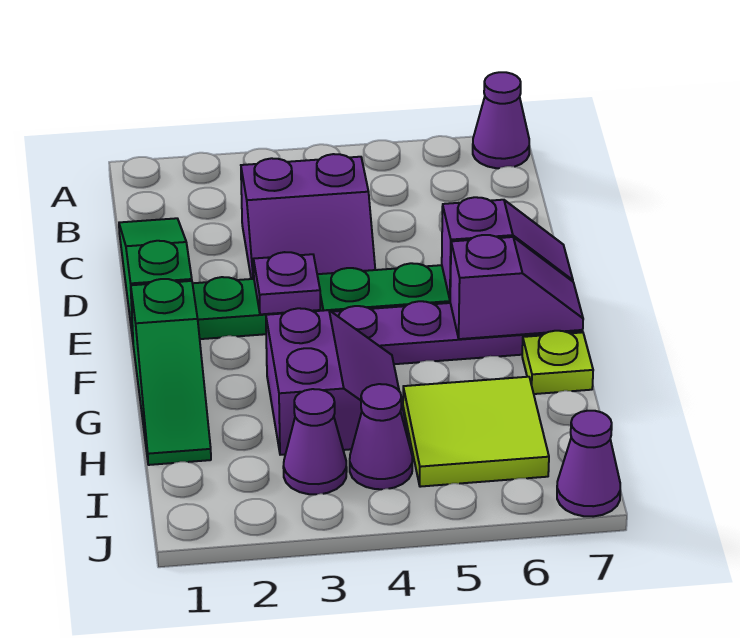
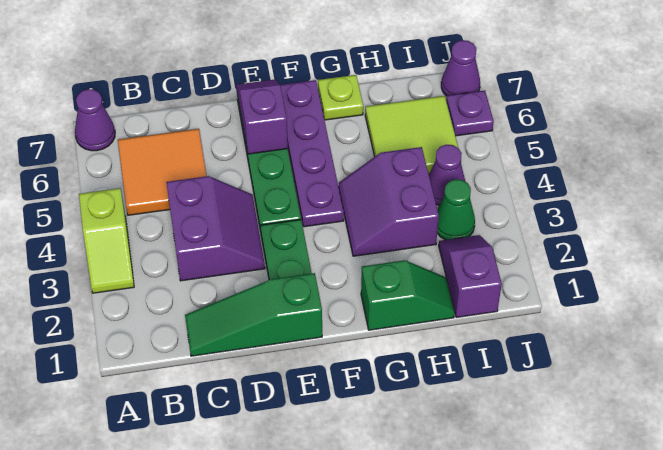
none -> lime 1x2 slope [79,188,134,293]
none -> orange 2x2 tile [118,129,206,215]
purple 1x1 plate [253,252,320,314] -> purple 1x1 plate moved to [446,90,494,136]
green 1x3 slope [131,279,211,465] -> green 1x2 slope [361,260,454,330]
purple 1x2 slope [450,235,583,339] -> purple 1x2 slope moved to [439,235,502,318]
purple 2x2 slope [266,308,408,455] -> purple 2x2 slope turned to [339,147,439,256]
purple 1x1 cone [283,389,347,494] -> green 1x1 cone [437,179,475,240]

